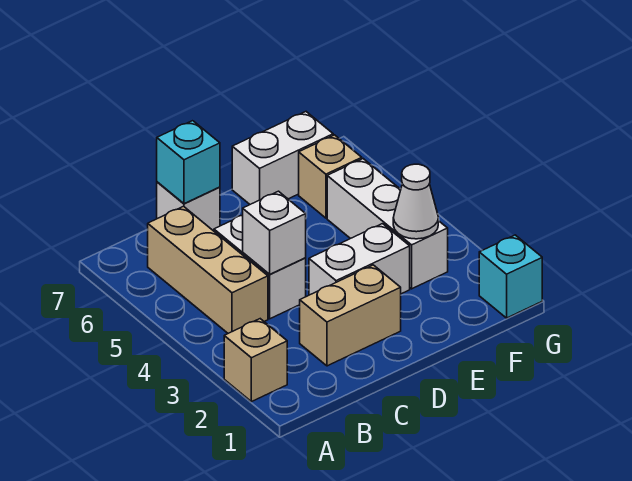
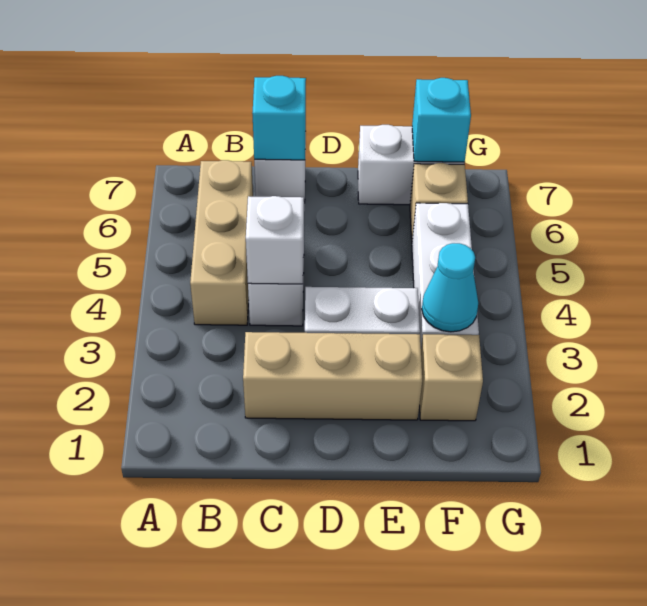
tan 1x1 brick [224,319,287,402] -> tan 1x1 brick moved to [419,334,483,421]
tan 1x2 brick [300,265,401,366] -> tan 1x3 brick [243,332,422,420]
white 1x1 cone [393,164,438,239] -> cyan 1x1 cone [422,243,478,332]
cyan 1x1 brick [479,235,542,318] -> cyan 1x1 brick moved to [412,78,471,162]

